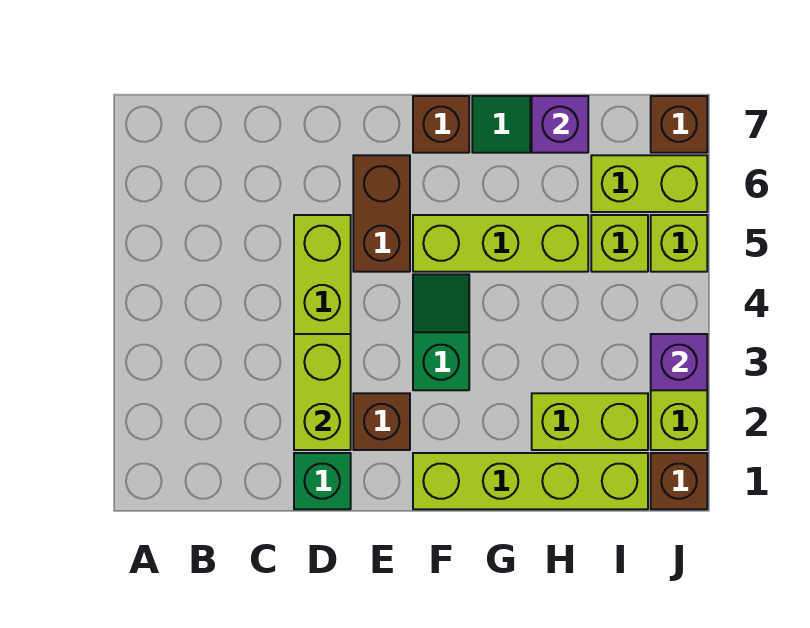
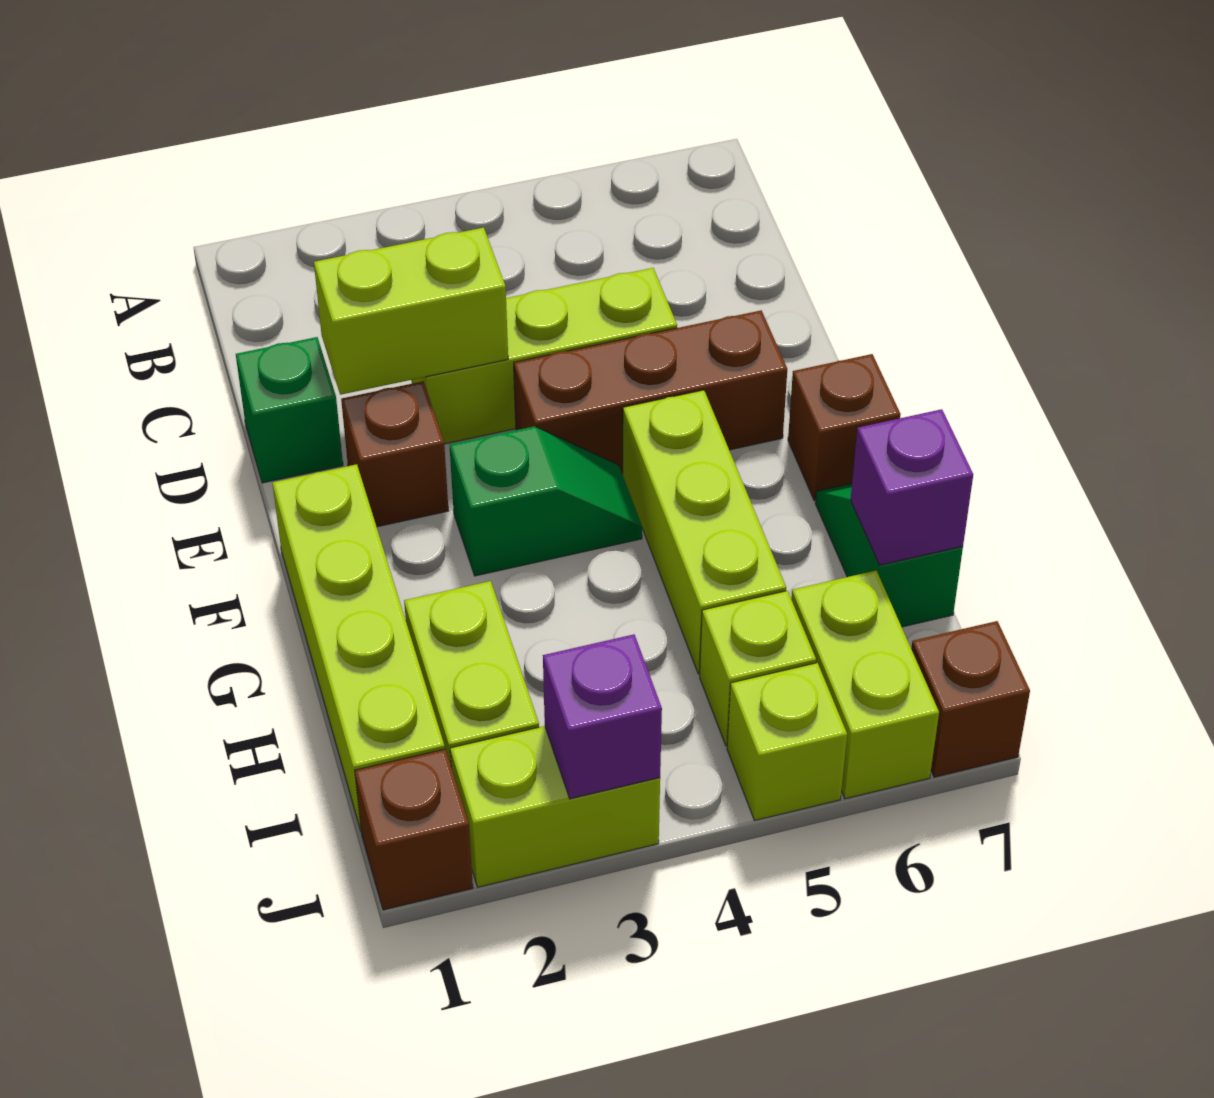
brown 1x2 brick [353,155,410,272] -> brown 1x3 brick [514,310,787,473]

